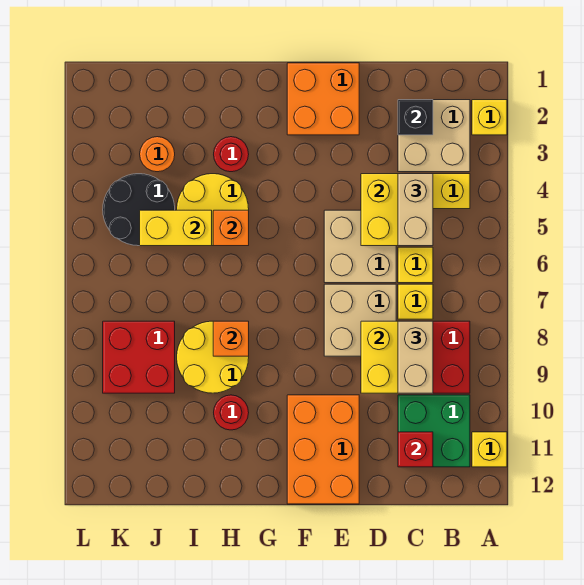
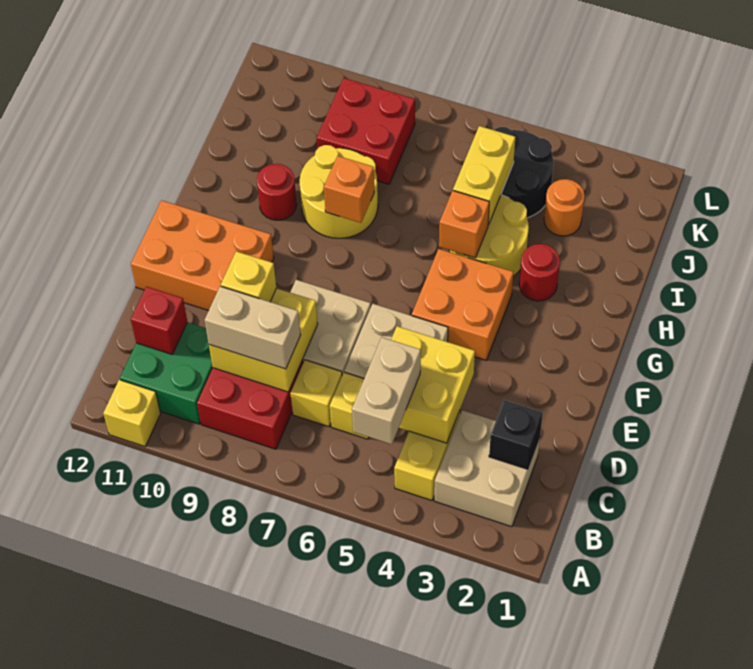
yellow 1x1 brick [472,100,507,135] -> yellow 1x1 brick moved to [221,251,276,302]
tan 1x2 brick [398,174,433,246] -> tan 1x2 brick turned to [352,337,421,444]
orange 2x2 brick [287,63,359,135] -> orange 2x2 brick moved to [412,249,513,360]

